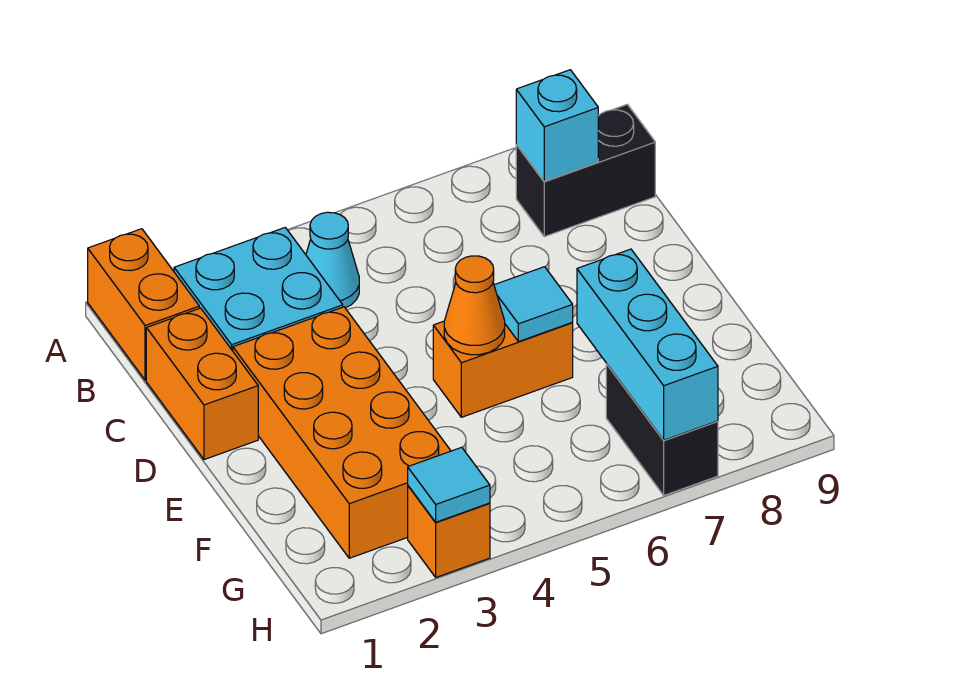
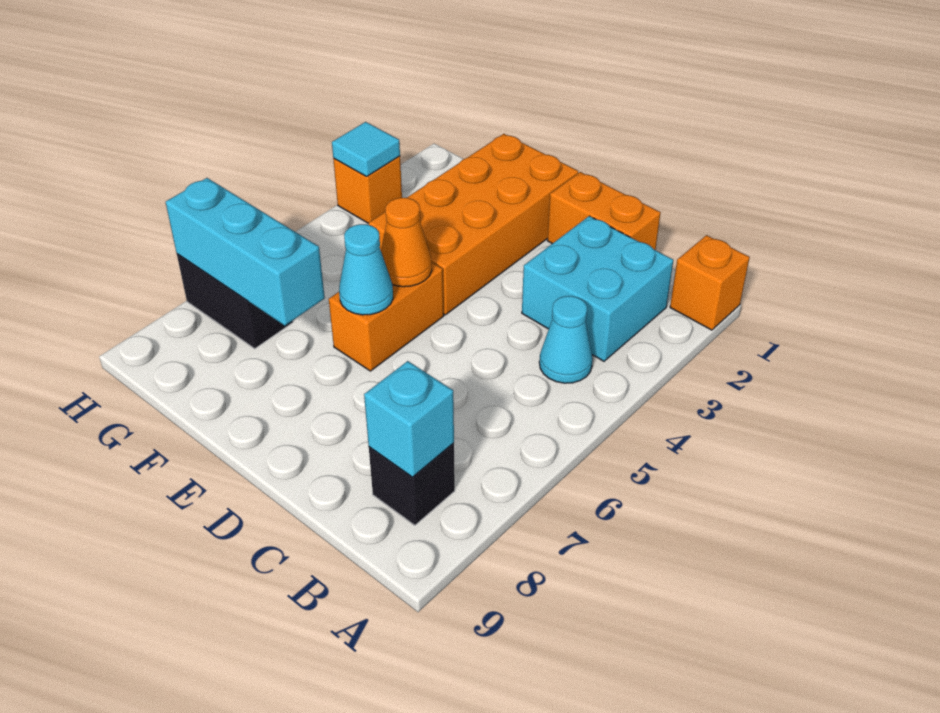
orange 1x2 brick [88,229,199,380] -> orange 1x1 brick [670,235,750,330]
black 1x2 brick [516,104,655,237] -> black 1x1 brick [369,443,455,525]
orange 2x4 brick [233,307,451,558] -> orange 2x4 brick turned to [369,134,578,315]
cyan 1x1 tile [494,267,573,342] -> cyan 1x1 cone [339,224,393,315]

